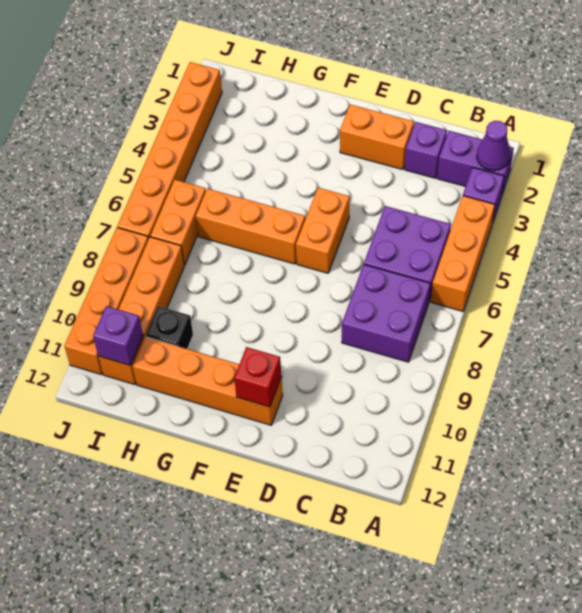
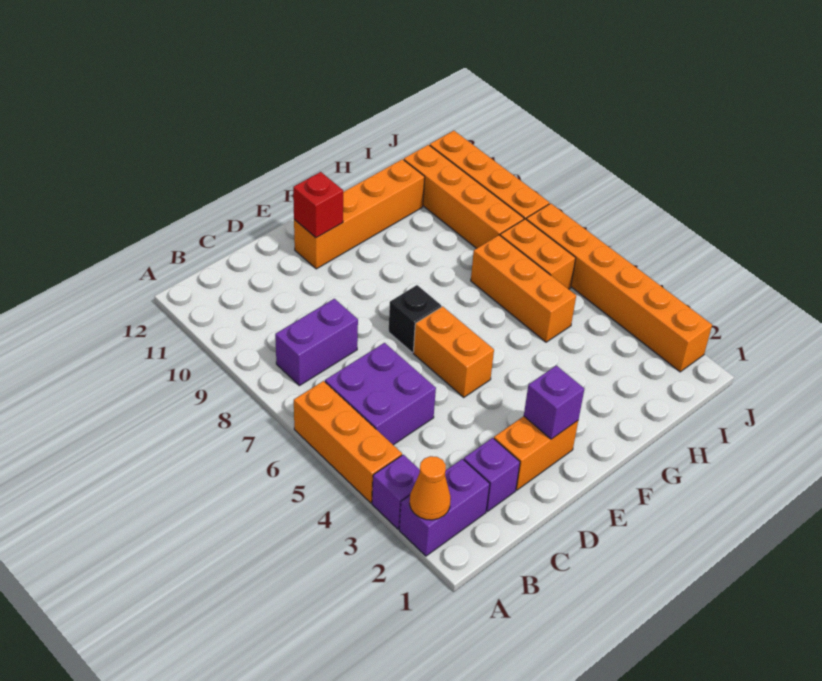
purple 1x1 cone [477,121,510,171] -> orange 1x1 cone [410,456,451,520]
purple 2x2 brick [342,265,431,362] -> purple 1x2 brick [275,299,358,386]
orange 1x3 brick [196,189,305,264] -> orange 1x3 brick turned to [471,235,576,342]
black 1x1 brick [146,306,193,349] -> black 1x1 brick moved to [389,285,441,352]
purple 1x1 brick [93,306,143,366] -> purple 1x1 brick moved to [524,366,584,439]

